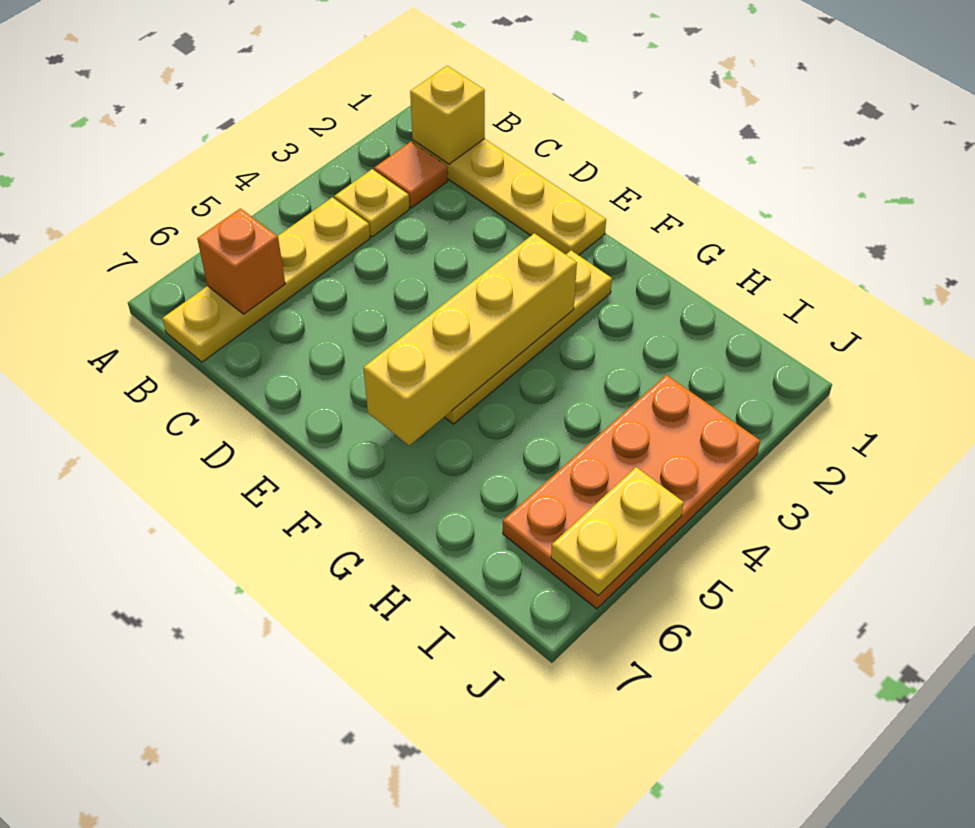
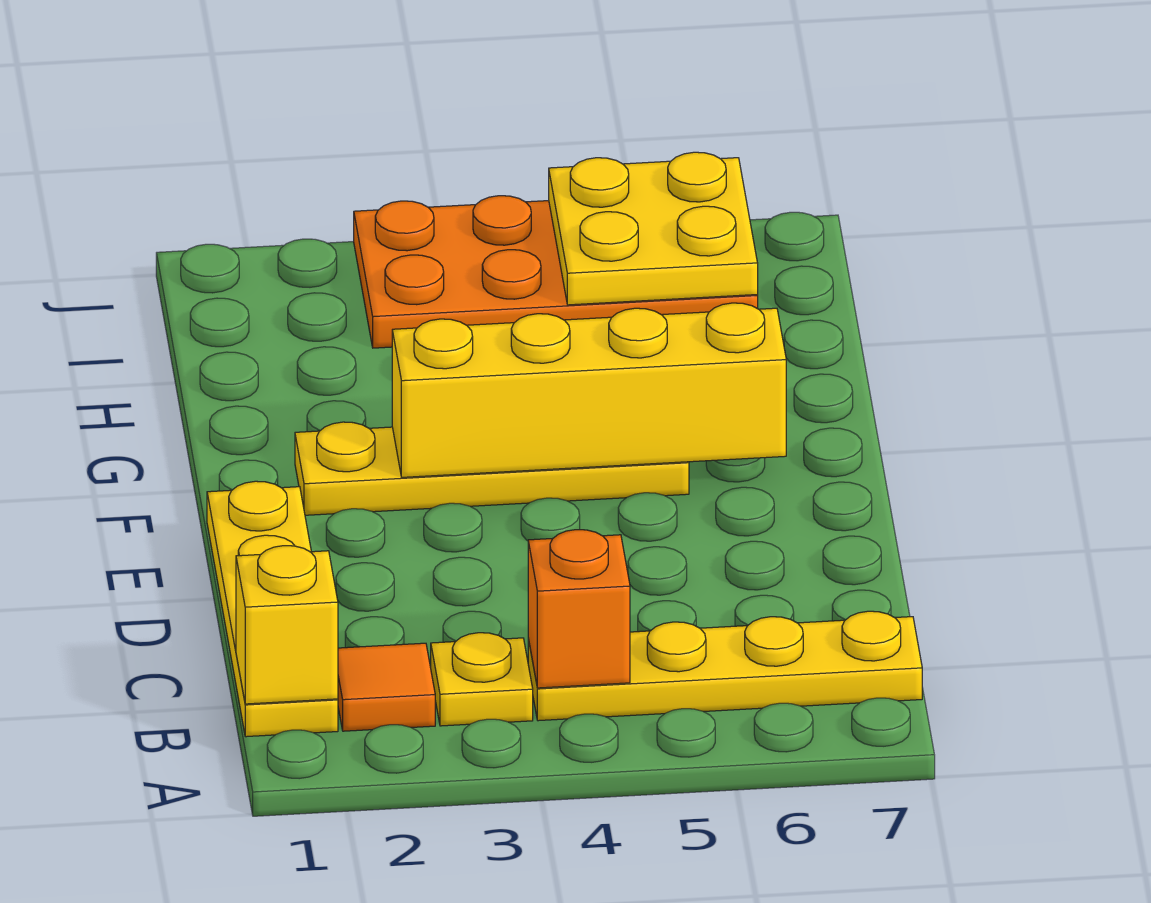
orange 1x1 brick [197,208,285,314] -> orange 1x1 brick moved to [528,530,630,688]
yellow 1x2 plate [551,467,684,595] -> yellow 2x2 plate [549,152,758,305]

